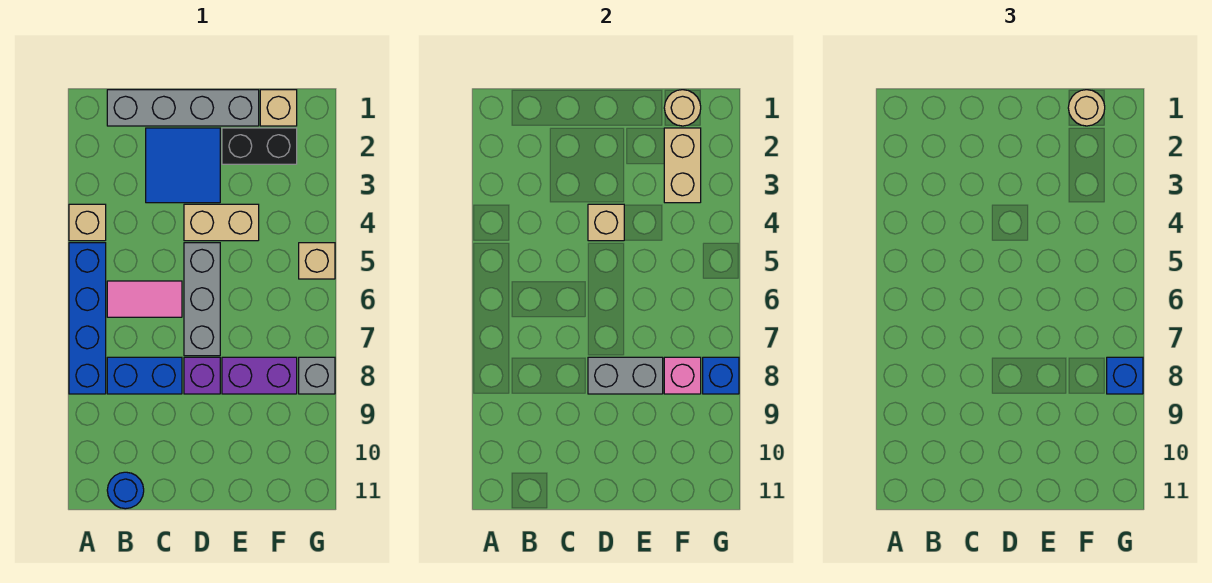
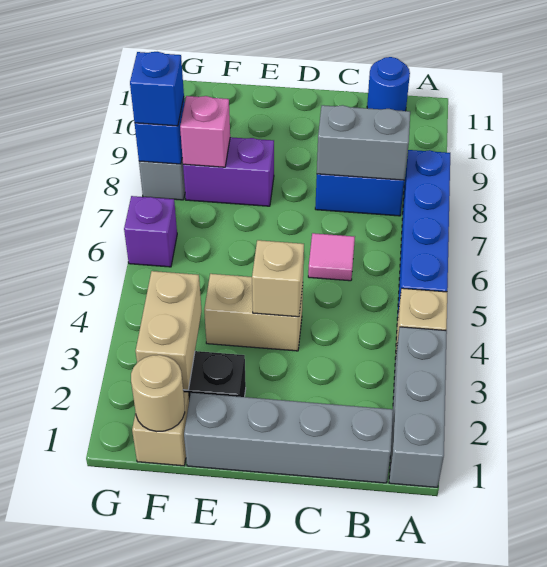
pink 1x2 tile [107,281,182,317] -> pink 1x1 tile [308,233,355,281]
blue 2x2 tile [146,128,220,203] -> none
grey 1x3 brick [184,243,220,356] -> grey 1x3 brick moved to [389,327,447,487]
purple 1x1 brick [184,357,220,394] -> purple 1x1 brick moved to [124,196,177,267]
grey 1x2 brick [588,357,663,394] -> grey 1x2 brick moved to [317,105,410,180]
tan 1x1 round brick [1068,90,1105,126] -> none
tan 1x1 brick [299,243,335,279] -> none

